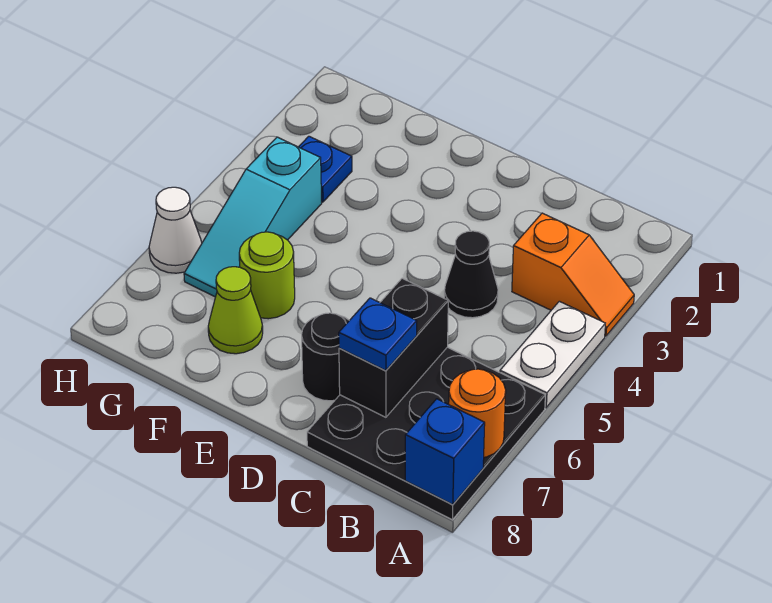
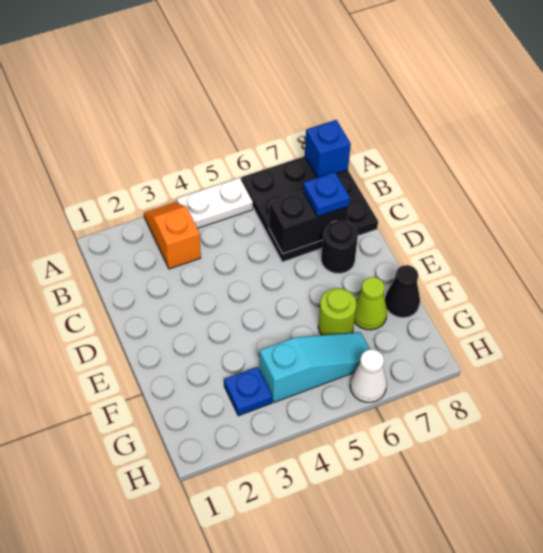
orange 1x1 round brick [449,369,506,457] -> none
black 1x1 cone [444,231,498,318] -> black 1x1 cone moved to [385,265,420,318]

